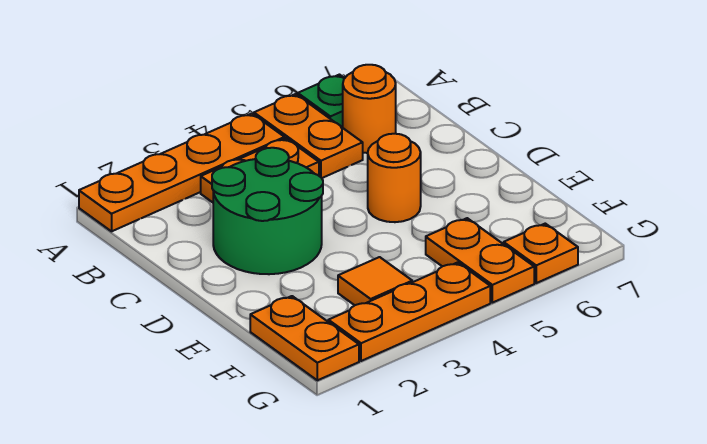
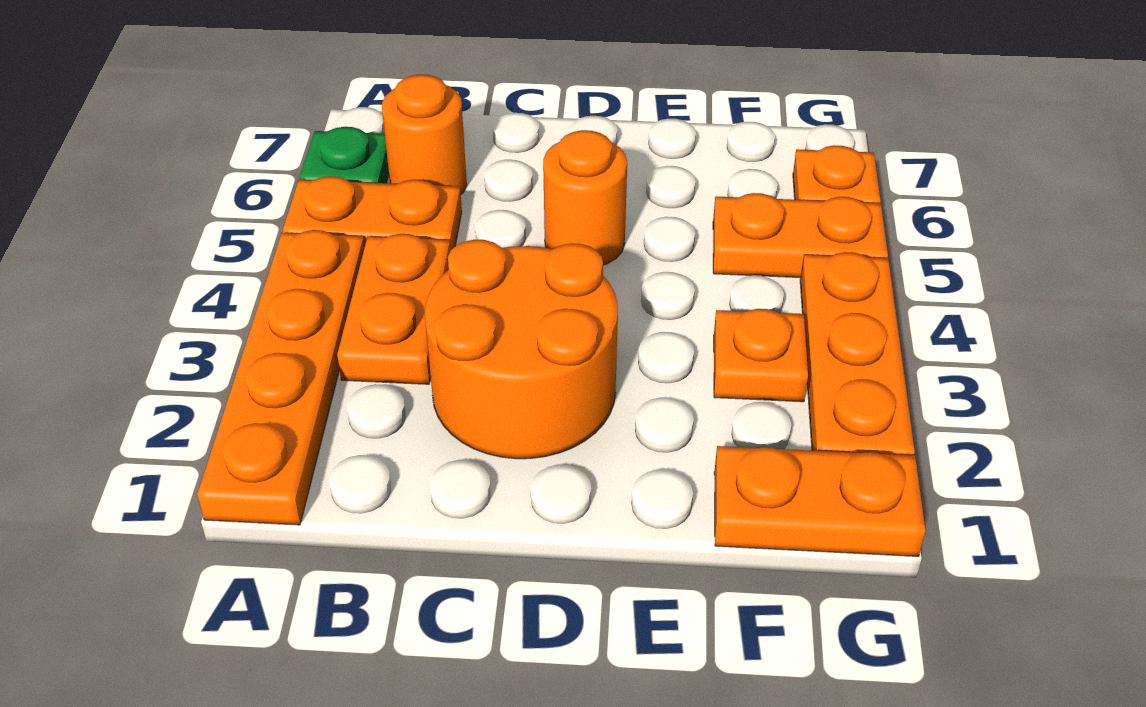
green 2x2 round brick [212,148,323,274] -> orange 2x2 round brick [425,239,618,459]
orange 1x1 tile [338,257,412,305] -> orange 1x1 plate [714,309,808,402]

